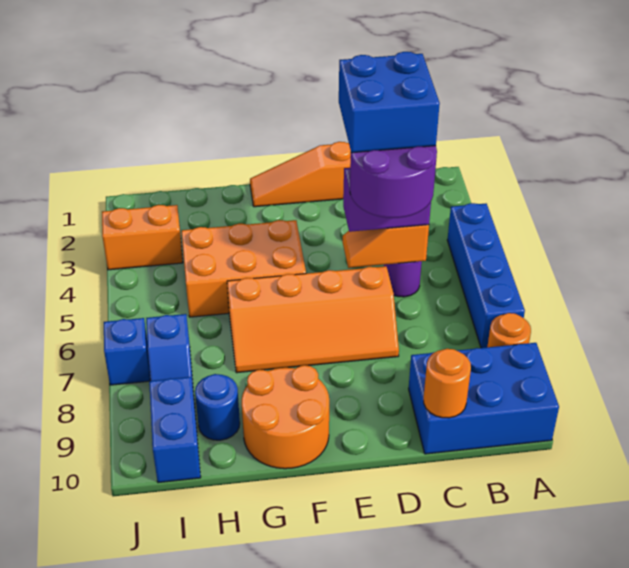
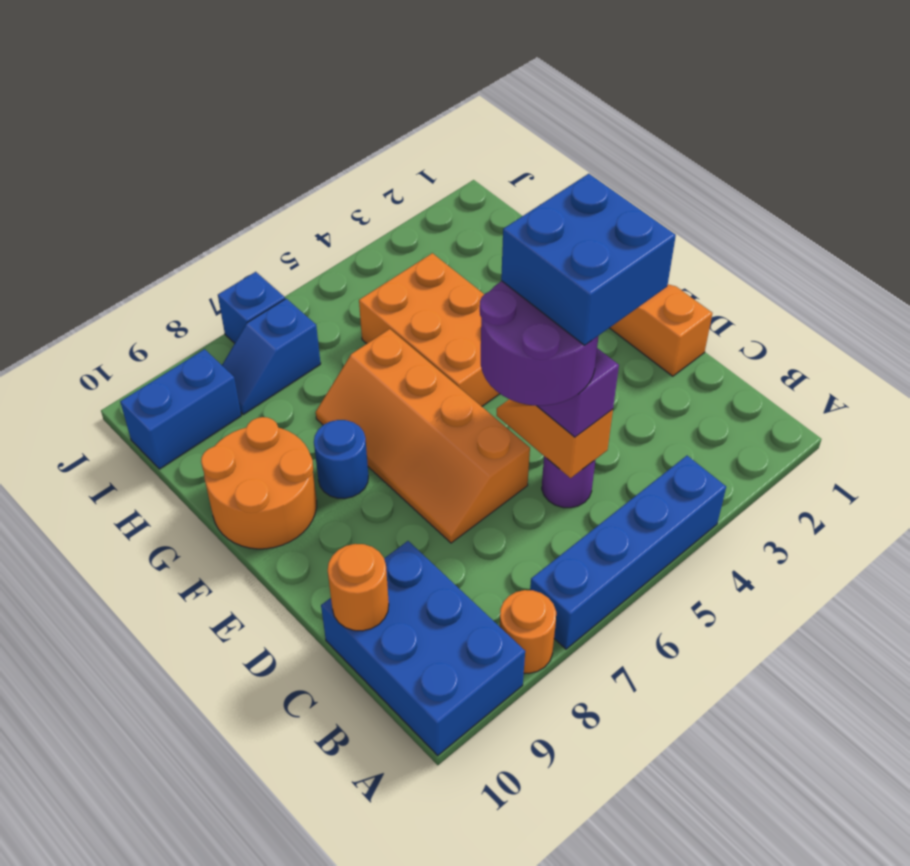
blue 1x1 round brick [195,374,240,440] -> blue 1x1 round brick moved to [314,420,368,499]
orange 1x2 brick [102,205,183,270] -> none

